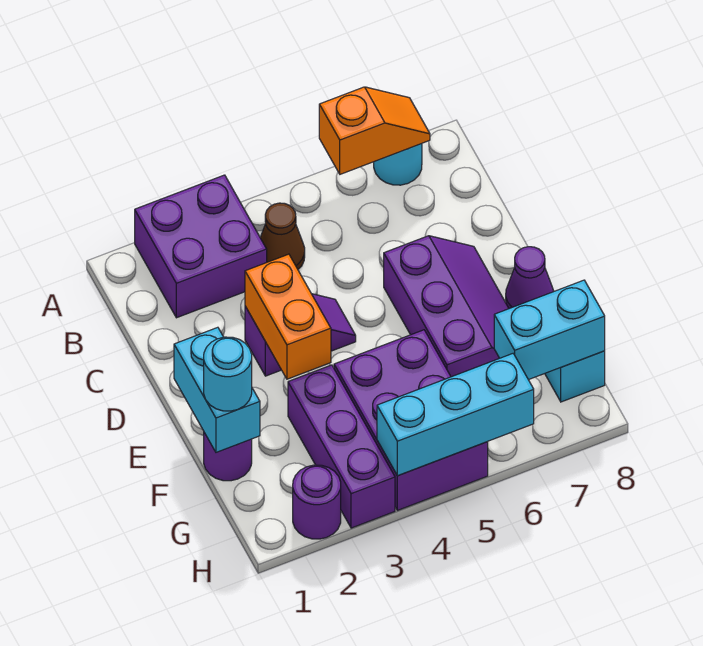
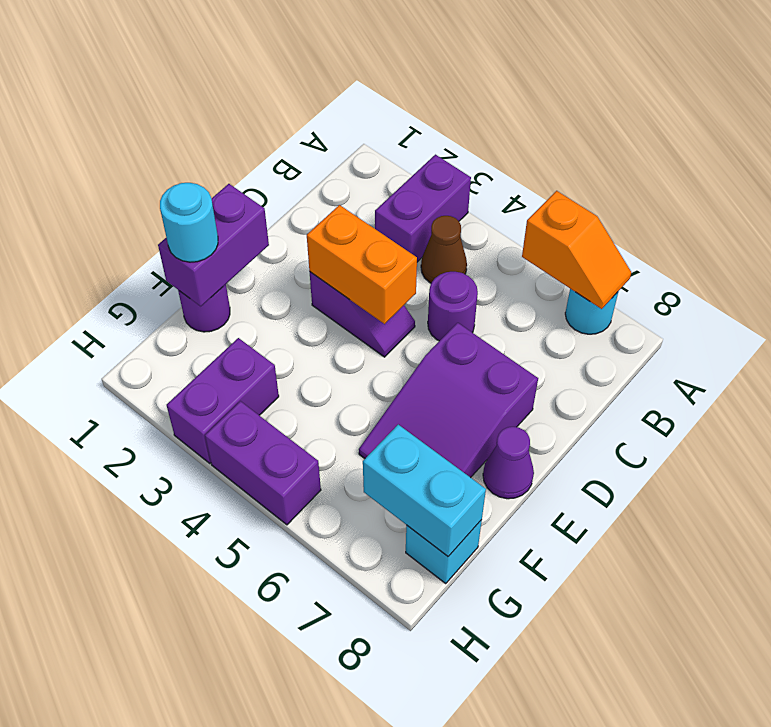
purple 2x2 brick [135,175,267,318] -> purple 1x2 brick [375,155,471,262]
orange 1x2 brick [245,254,331,379] -> orange 1x2 brick turned to [307,205,417,324]
purple 2x3 slope [384,236,509,377] -> purple 2x3 slope turned to [359,323,538,478]
cyan 1x2 brick [174,327,260,452] -> purple 1x2 brick [158,184,269,306]
purple 1x3 brick [288,365,395,528] -> purple 1x2 brick [167,338,279,463]
purple 2x3 brick [334,330,488,510] -> purple 1x2 brick [205,401,321,525]
purple 1x1 round brick [293,465,341,539] -> purple 1x1 round brick moved to [428,272,478,341]
cyan 1x3 brick [377,354,534,476] -> none

